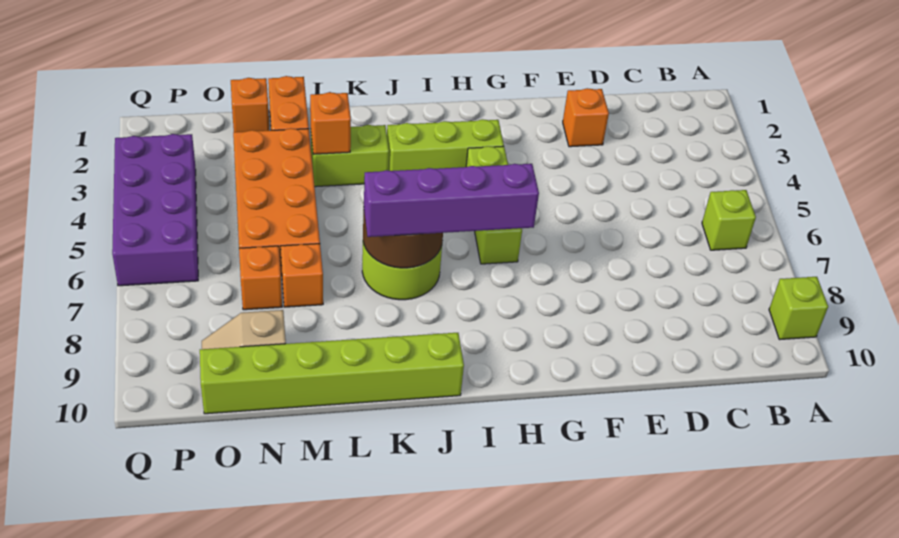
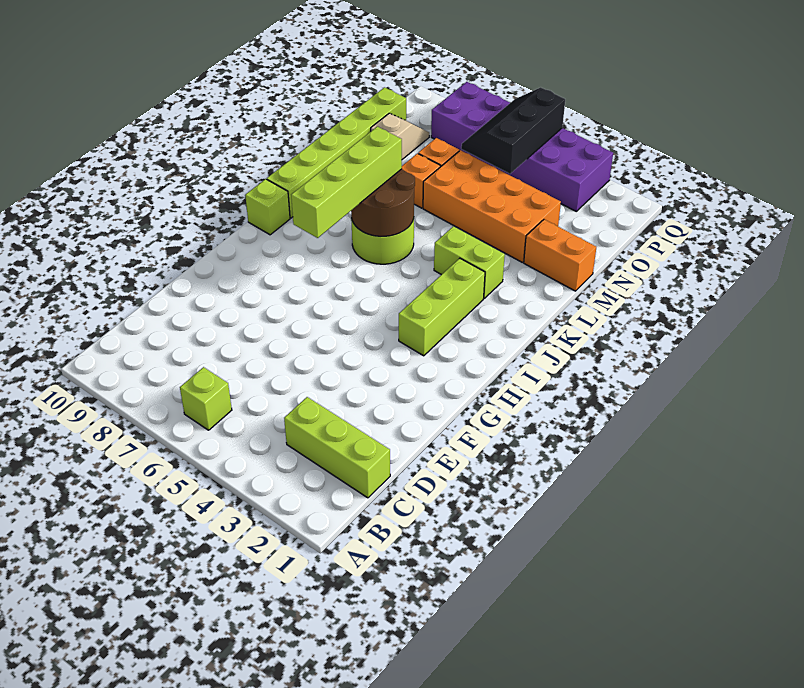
lime 1x1 brick [769,277,828,340] -> lime 1x1 brick moved to [245,179,290,235]
orange 1x1 brick [563,88,609,147] -> none
lime 1x3 brick [466,146,522,264] -> lime 1x3 brick moved to [284,397,390,498]
purple 1x4 brick [364,164,539,237] -> lime 1x4 brick [291,126,402,238]
lime 1x2 brick [311,125,389,187] -> lime 1x2 brick turned to [434,226,505,298]
orange 1x1 brick [310,92,351,154] -> none
orange 1x1 brick [231,78,269,132] -> none
none -> black 2x3 slope [461,87,565,174]
purple 2x4 brick [112,134,198,286] -> purple 2x6 brick [431,82,613,211]

